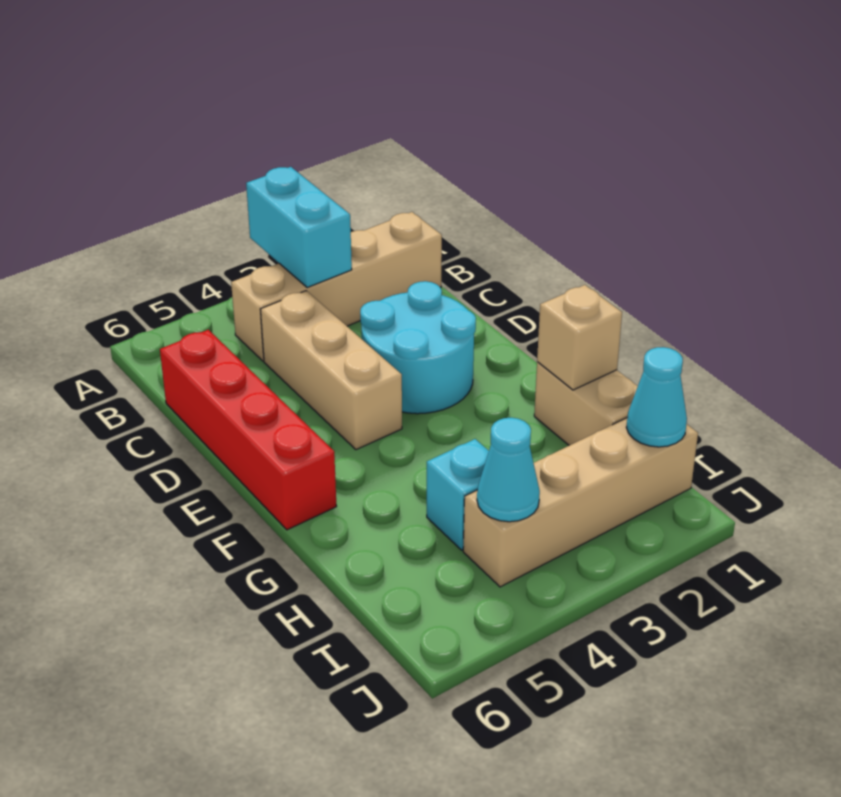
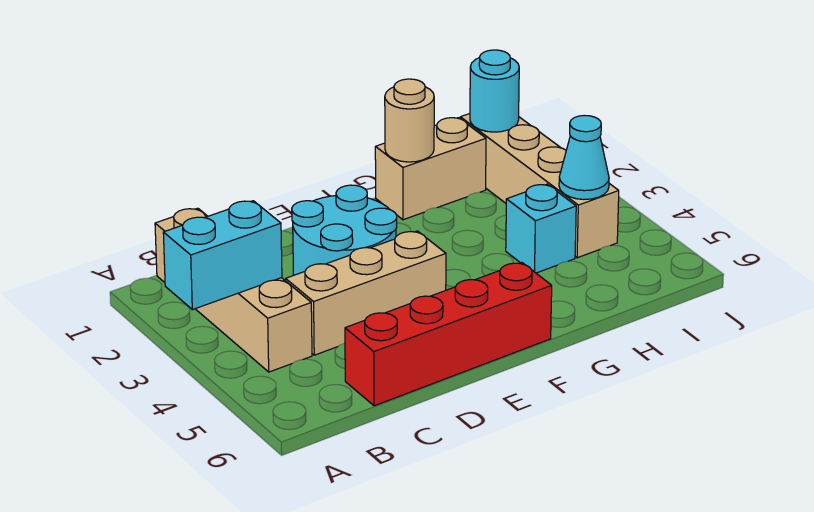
tan 1x1 brick [537,285,622,390] -> tan 1x1 round brick [385,79,434,162]
cyan 1x1 cone [626,347,687,447] -> cyan 1x1 round brick [470,50,519,132]

